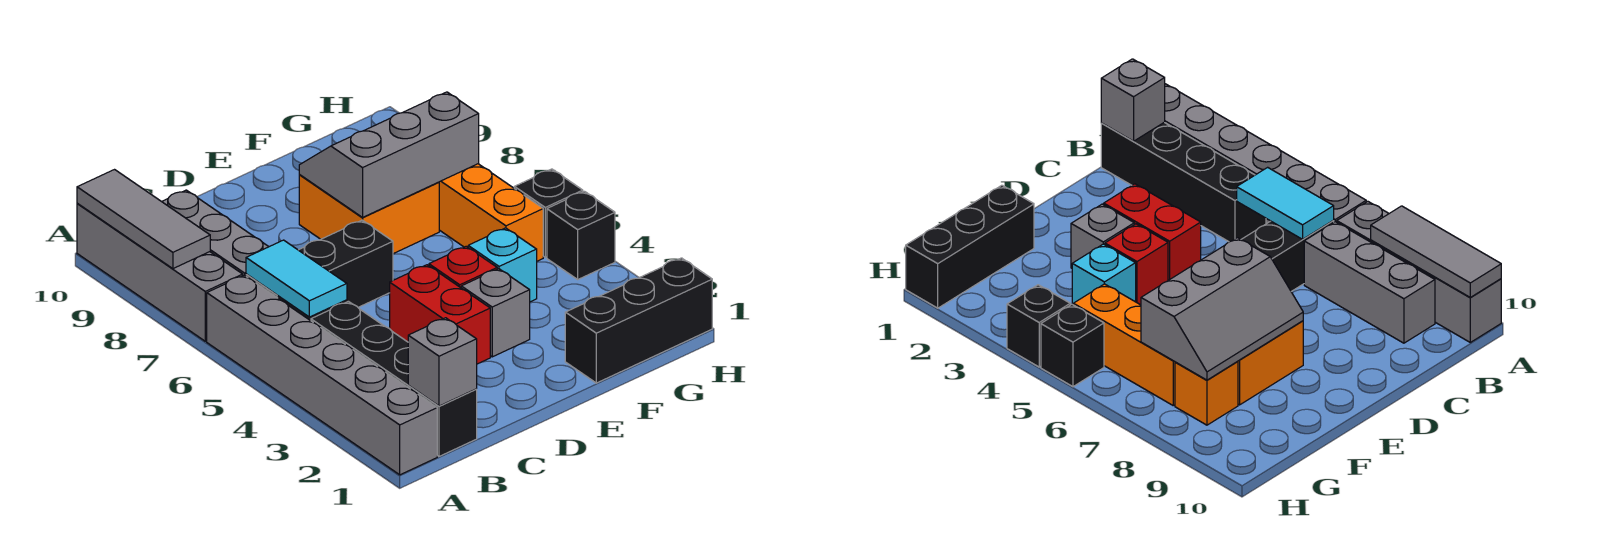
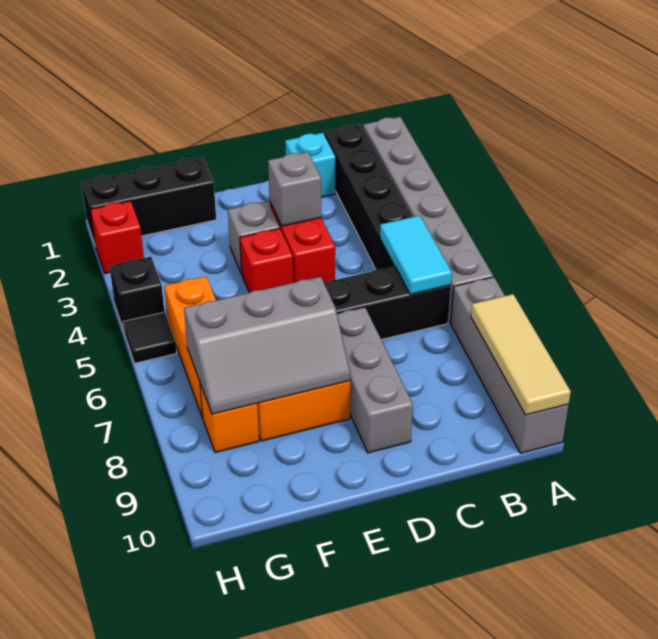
grey 1x3 tile [77,170,210,269] -> tan 1x3 tile [471,294,571,415]
grey 1x1 brick [408,318,477,406] -> grey 1x1 brick moved to [268,152,321,226]
grey 1x3 brick [162,190,269,276] -> grey 1x3 brick moved to [337,307,413,453]
cyan 1x1 brick [468,228,537,302] -> cyan 1x1 brick moved to [285,133,335,197]
none -> red 1x1 brick [90,201,144,273]
black 1x1 brick [514,169,583,257] -> black 1x1 tile [123,312,177,363]

